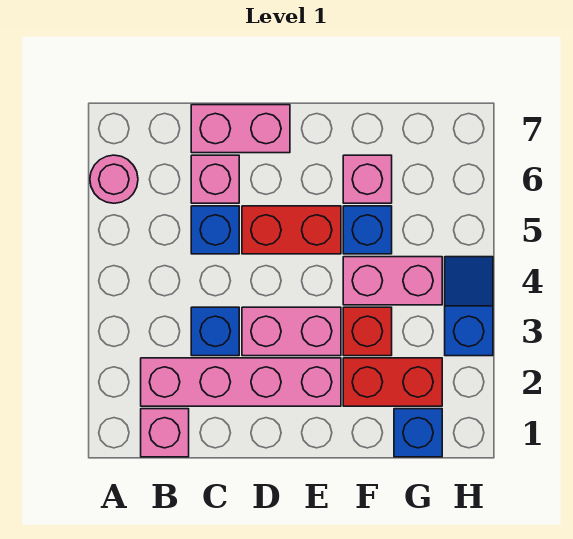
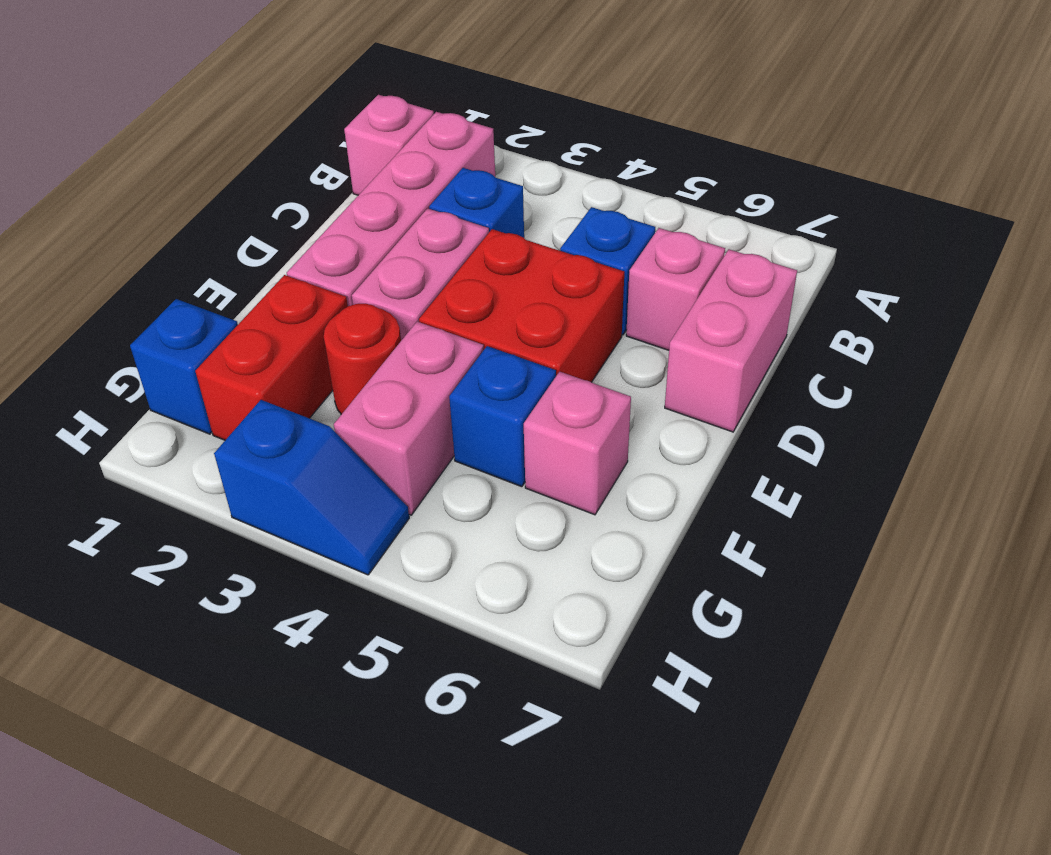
pink 1x1 round brick [90,155,138,203] -> none
red 1x2 brick [242,206,341,254] -> red 2x2 brick [419,229,624,382]
red 1x1 brick [343,307,392,356] -> red 1x1 round brick [324,304,401,414]

